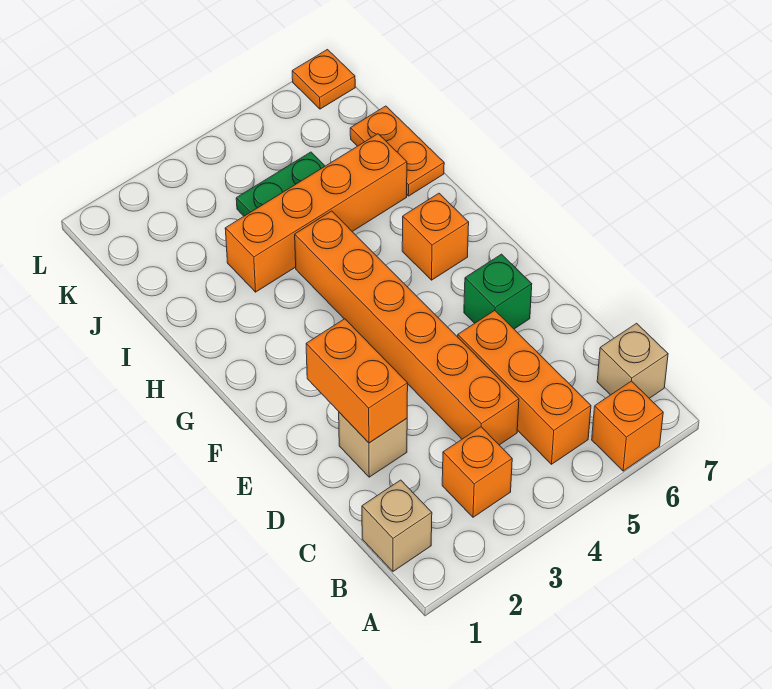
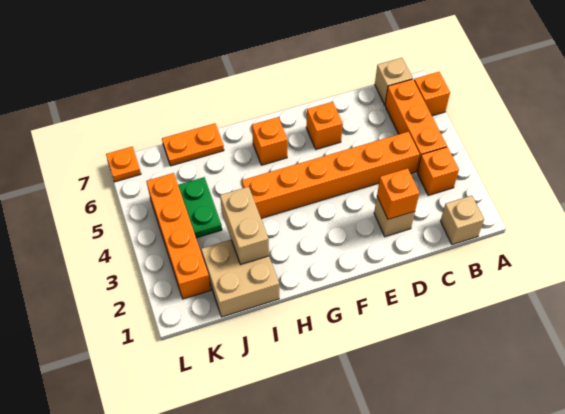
orange 1x3 brick [458,311,591,464] -> orange 1x3 brick turned to [385,79,447,172]
orange 1x2 brick [306,319,408,443] -> orange 1x1 brick [377,168,419,219]
green 1x1 brick [464,254,532,329] -> orange 1x1 brick [306,102,343,149]
none -> tan 2x2 brick [201,240,279,317]
none -> tan 1x2 brick [220,187,269,265]
orange 1x4 brick [225,134,407,292] -> orange 1x4 brick moved to [146,173,211,299]

